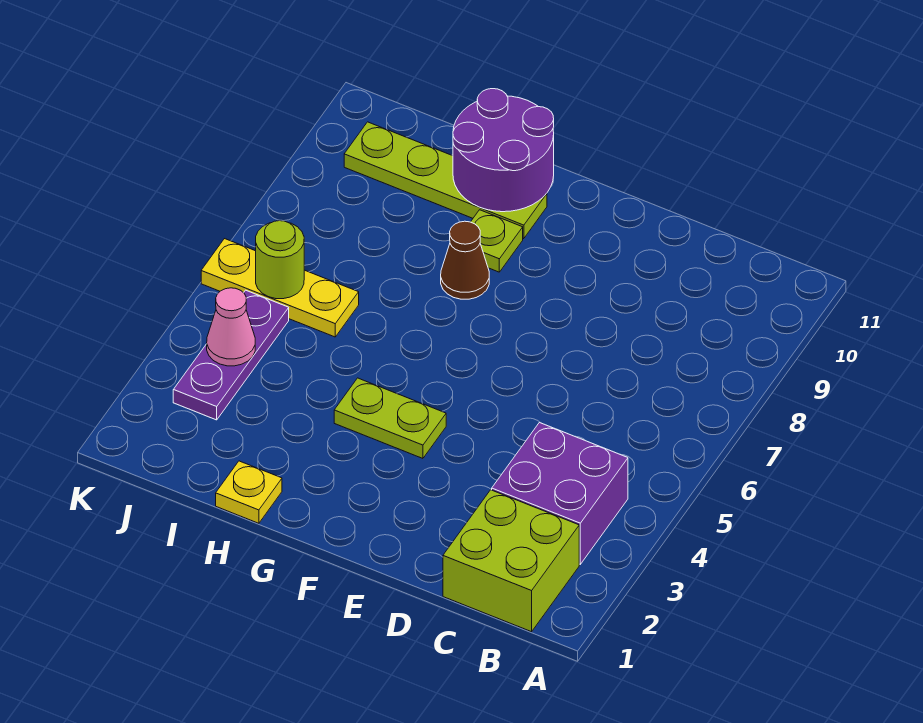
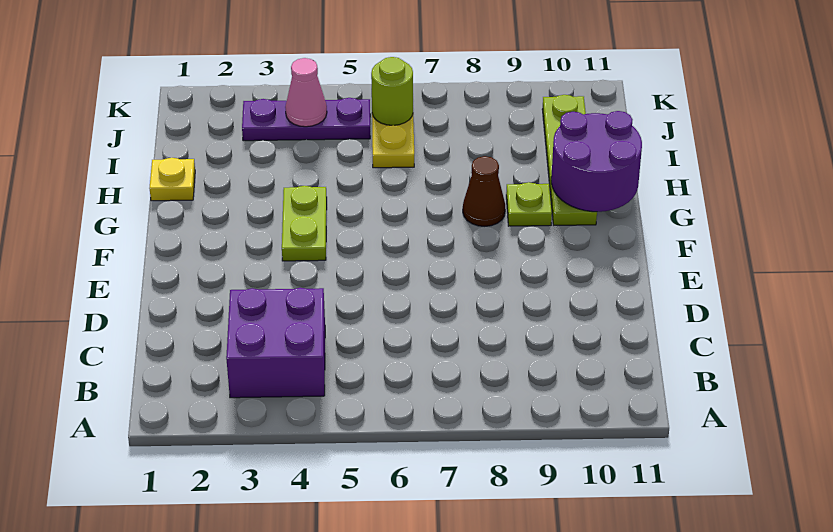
lime 2x2 brick [443,490,579,632] -> none

